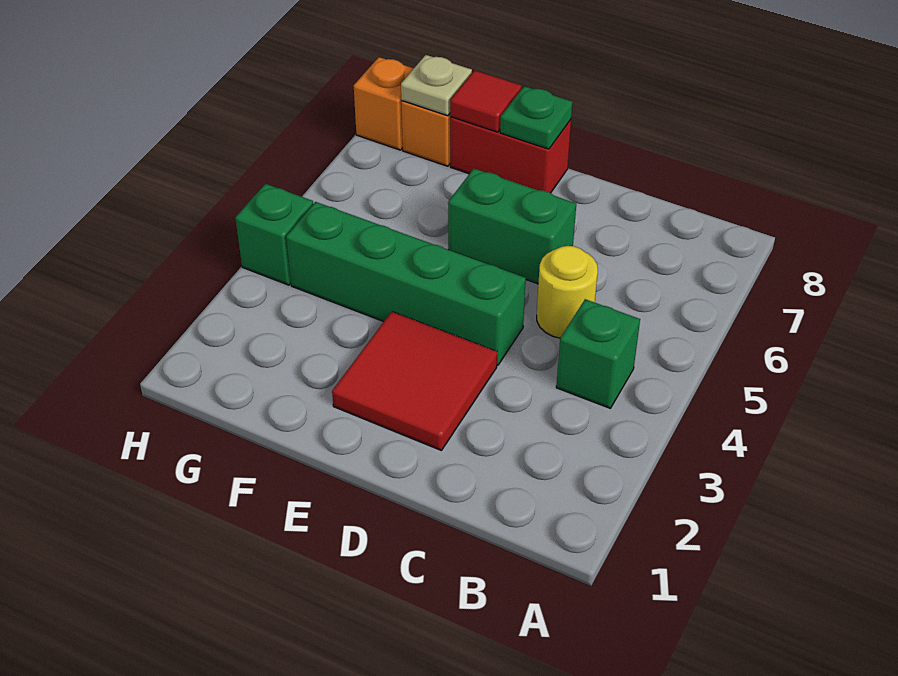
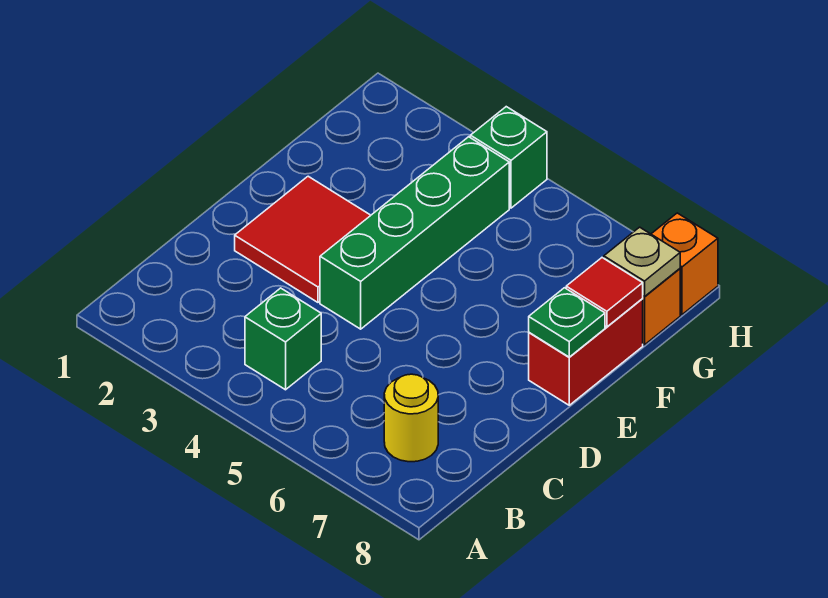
yellow 1x1 round brick [537,246,598,338] -> yellow 1x1 round brick moved to [384,374,438,462]
green 1x2 brick [448,169,576,284] -> none

